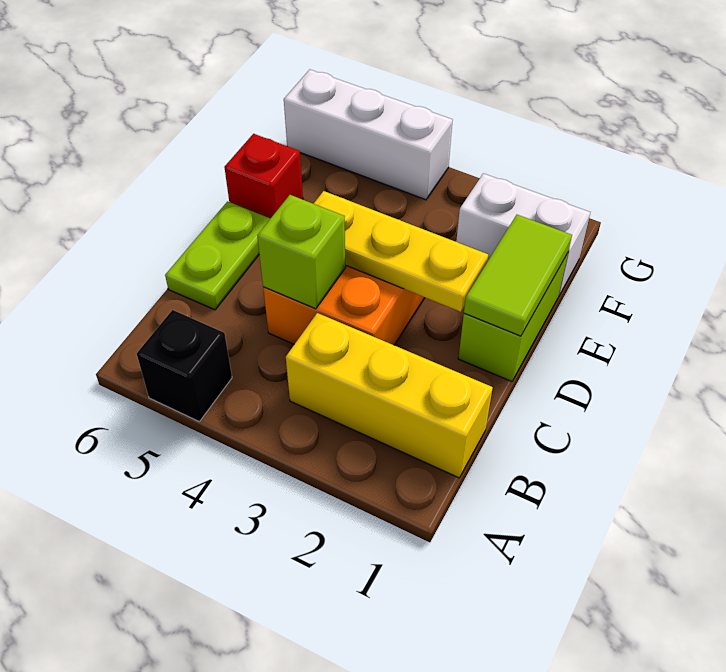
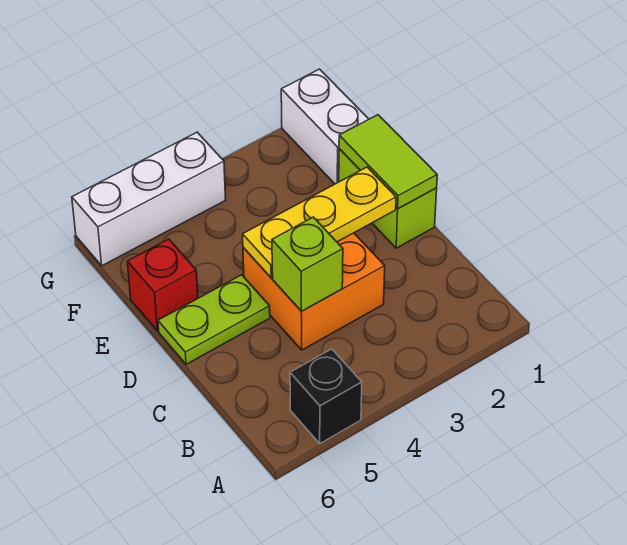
yellow 1x3 brick [286,313,493,478] -> none
lime 1x2 plate [165,201,271,310] -> lime 1x2 plate turned to [158,275,270,364]
white 1x2 brick [456,173,590,297] -> white 1x2 brick turned to [281,69,369,184]

